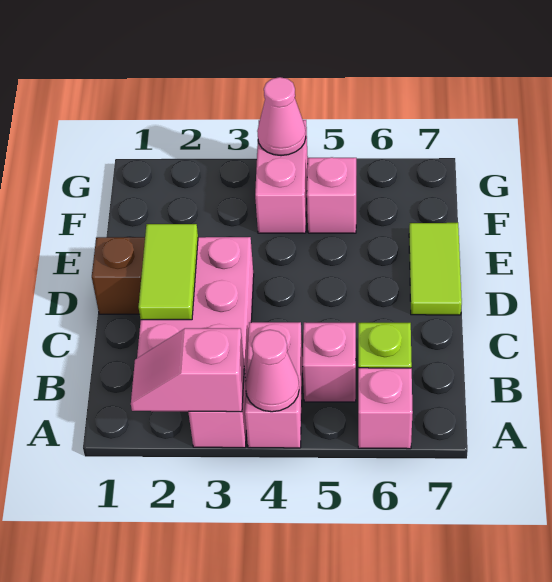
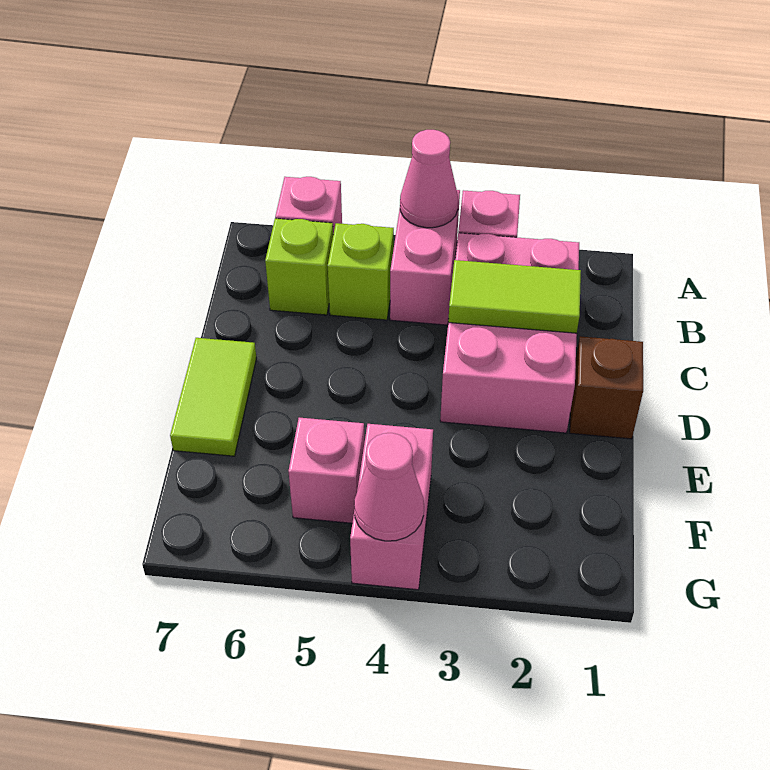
pink 1x2 slope [131,328,244,412] -> none
pink 1x1 brick [303,322,356,402] -> lime 1x1 brick [328,223,394,320]
lime 1x2 tile [139,224,198,320] -> lime 1x2 tile turned to [448,260,581,333]

